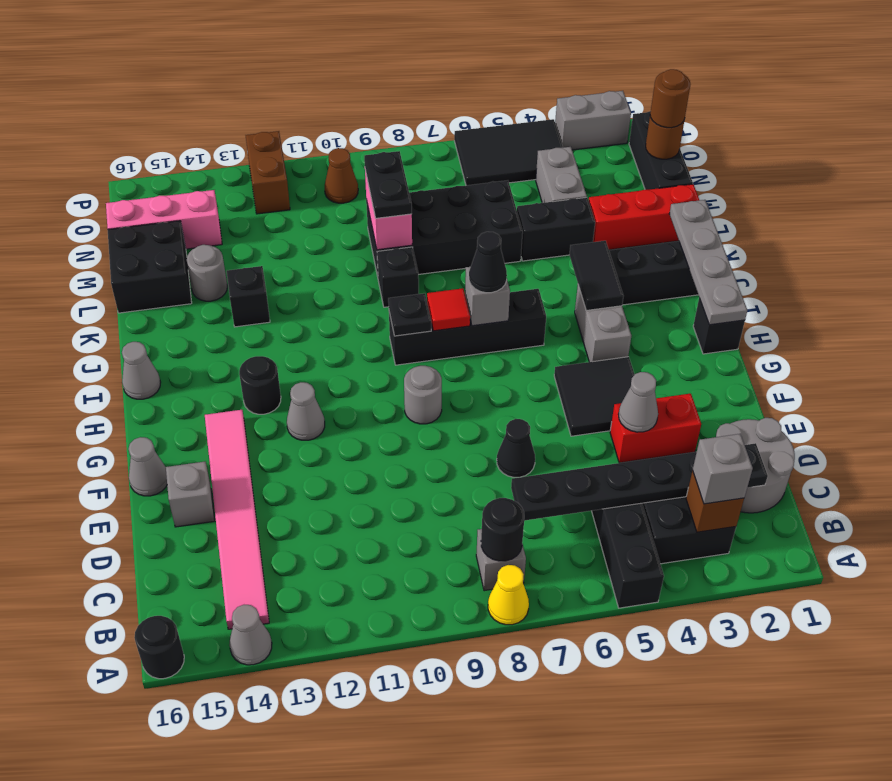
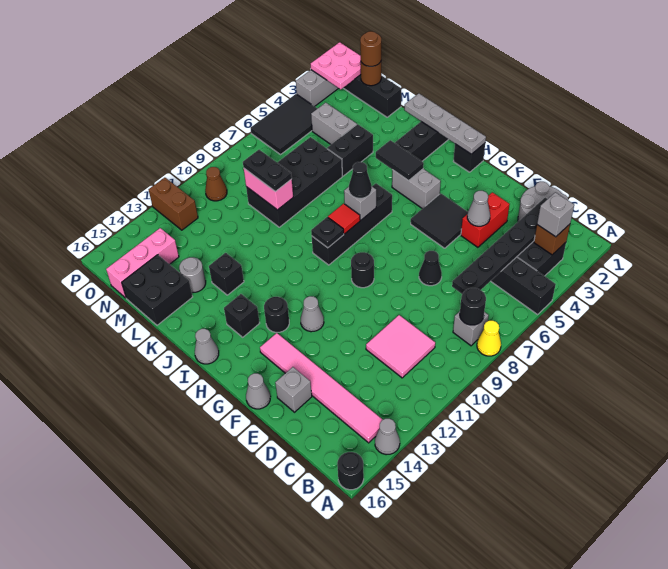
none -> pink 2x2 tile [366,315,435,378]
grey 1x1 round brick [404,366,442,424] -> black 1x1 round brick [351,252,374,288]
black 1x1 brick [377,247,419,307] -> black 1x1 brick moved to [224,294,260,337]
red 1x3 brick [589,184,699,250] -> none
none -> pink 2x2 plate [311,42,361,89]

